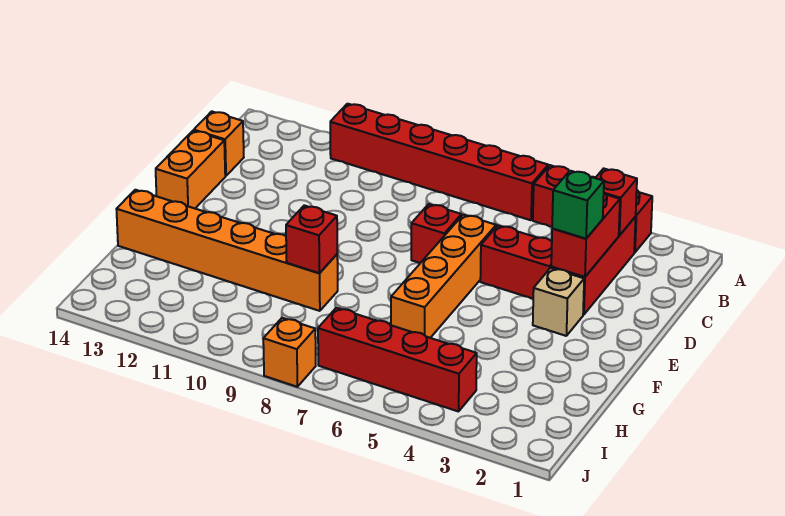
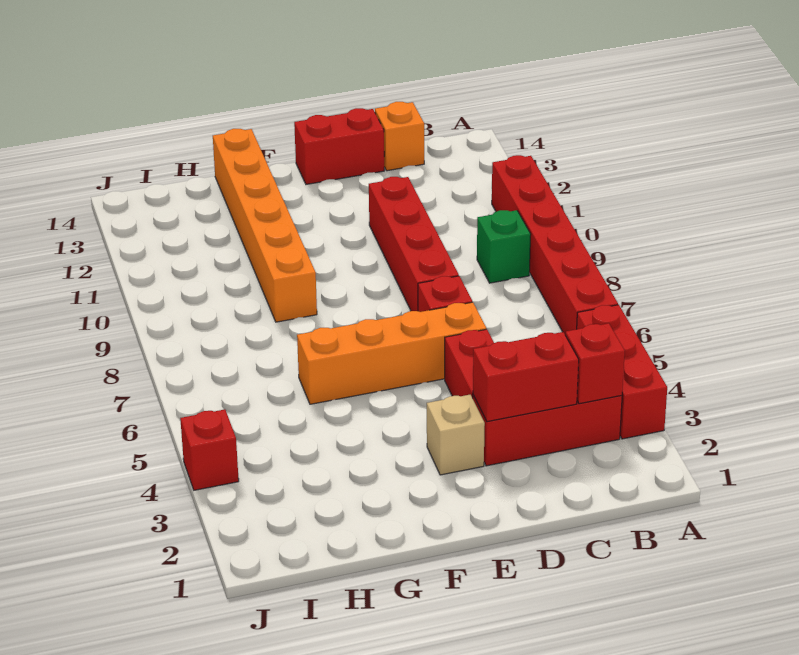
green 1x1 brick [552,171,604,239] -> green 1x1 brick moved to [477,210,531,283]
orange 1x2 brick [156,131,225,208] -> red 1x2 brick [294,108,384,184]
red 1x1 brick [286,205,337,273] -> red 1x1 brick moved to [180,409,239,490]
red 1x4 brick [318,308,477,412] -> red 1x4 brick moved to [369,177,459,311]
orange 1x1 brick [263,318,316,387] -> none

